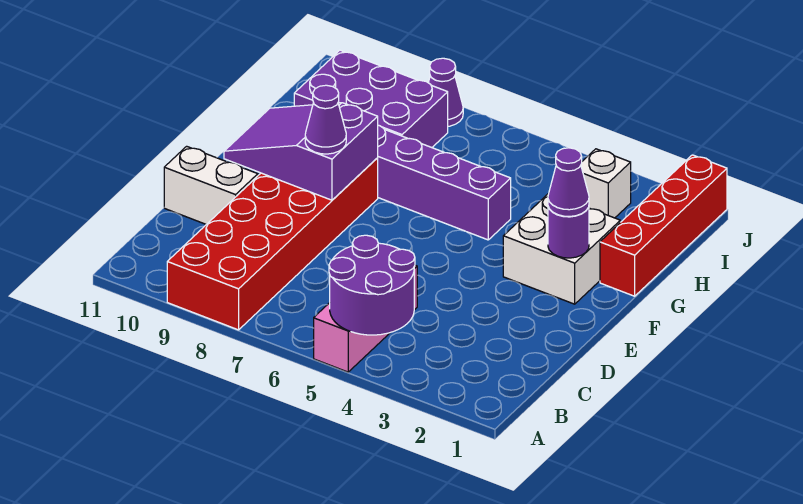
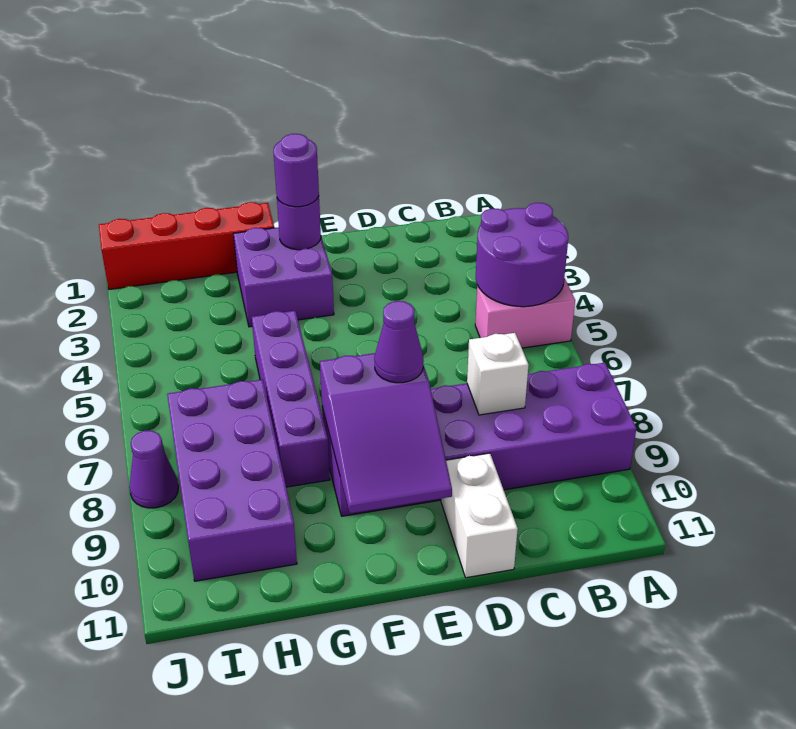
pink 1x3 brick [314,265,417,372] -> pink 1x2 brick [475,278,575,348]
red 2x6 brick [167,158,378,330] -> purple 2x6 brick [322,363,637,516]
white 2x2 brick [503,193,620,304] -> purple 2x2 brick [234,227,334,327]
purple 1x1 cone [548,148,589,217] -> purple 1x1 round brick [273,134,319,207]
purple 2x3 brick [294,50,448,148] -> purple 2x4 brick [167,380,297,581]
white 1x1 brick [581,149,631,218] -> white 1x1 brick moved to [467,333,529,415]

